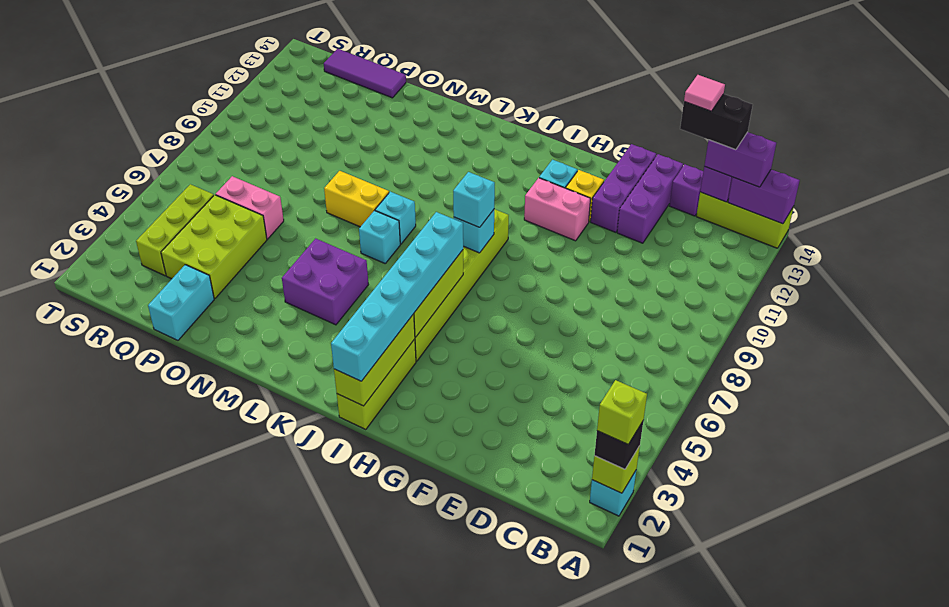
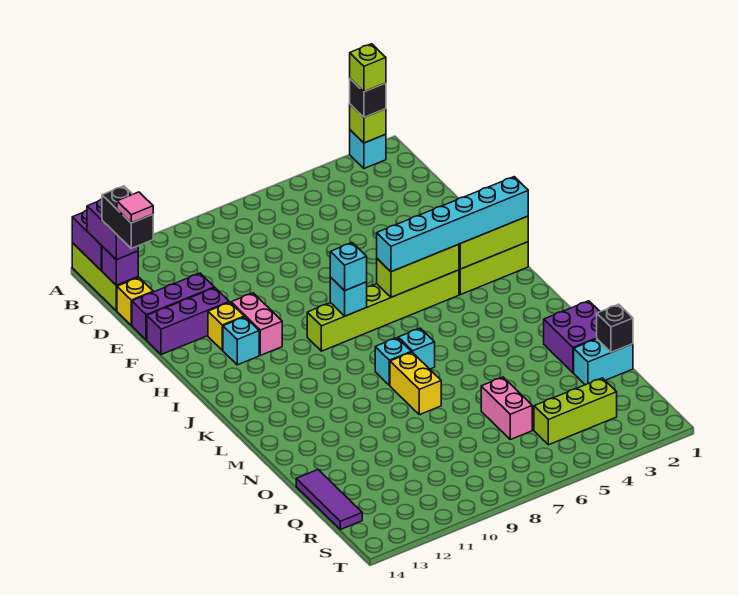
purple 1x1 brick [669,164,703,216] -> yellow 1x1 brick [117,277,153,325]
purple 2x2 brick [282,238,368,325] -> purple 2x2 brick moved to [544,301,600,373]
none -> black 1x1 brick [597,304,633,352]
lime 2x3 brick [161,195,267,298] -> none

